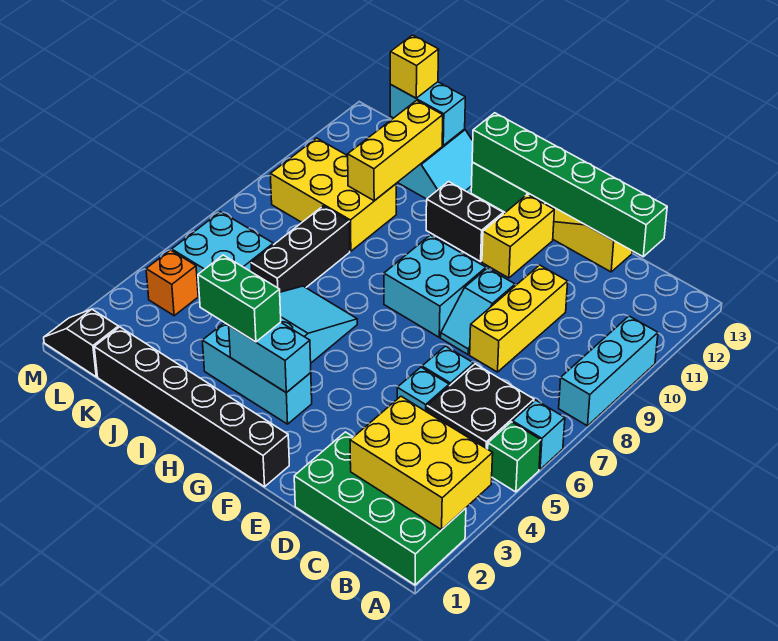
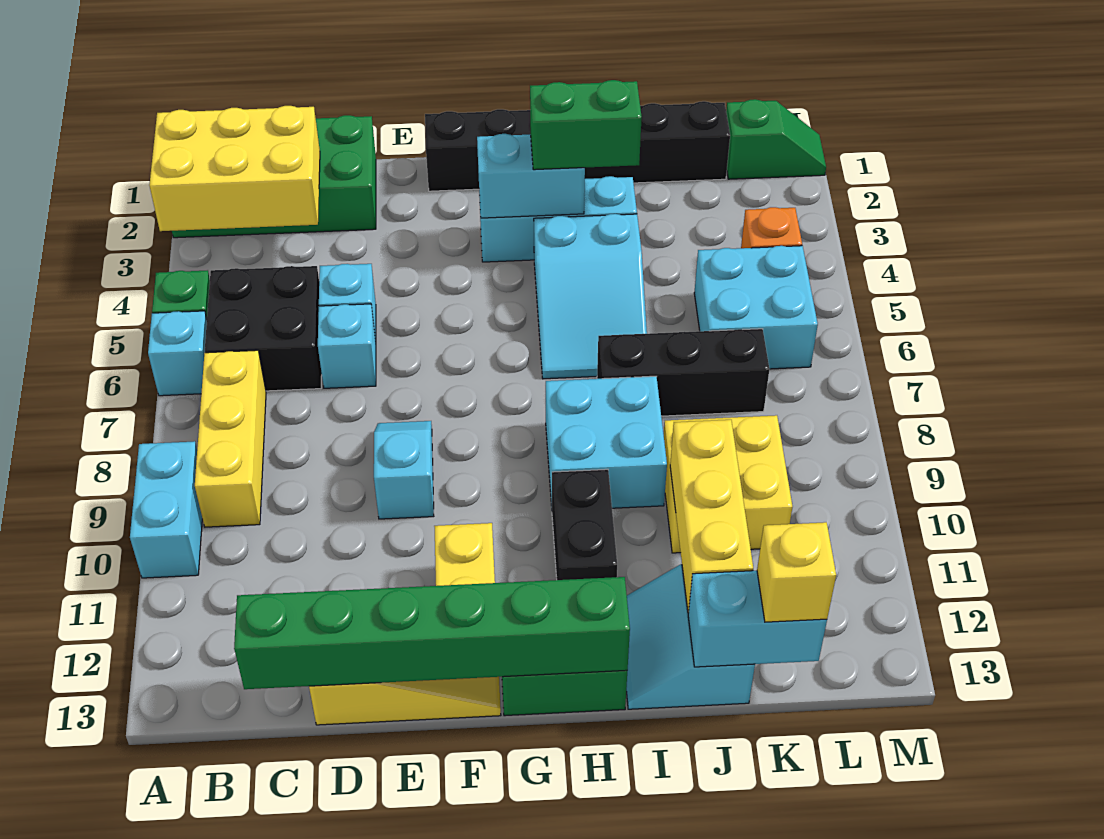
cyan 1x3 brick [559,316,658,426] -> cyan 1x2 brick [130,441,202,578]
yellow 1x3 brick [470,265,568,372] -> yellow 1x3 brick moved to [195,350,266,527]
cyan 2x2 brick [384,235,486,337] -> cyan 2x2 brick moved to [546,376,667,508]
black 1x2 brick [426,182,503,262] -> black 1x2 brick turned to [552,469,617,580]
black 1x3 brick [251,206,350,292] -> black 1x3 brick turned to [597,329,769,416]
yellow 2x3 brick [270,138,396,251] -> yellow 2x2 brick [664,415,793,553]
black 1x2 slope [44,309,119,377] -> green 1x2 slope [726,99,826,179]

